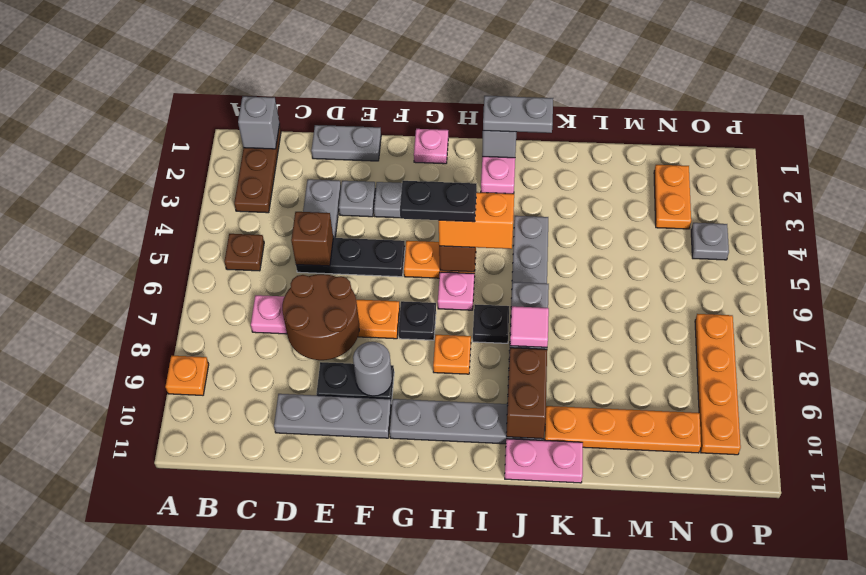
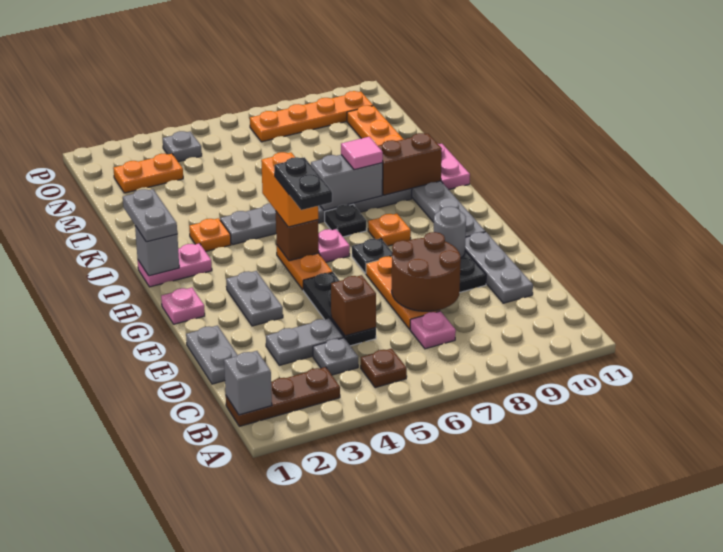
orange 1x1 plate [165,356,209,395] -> orange 1x1 plate moved to [189,218,231,252]
grey 1x1 plate [339,181,376,217] -> grey 1x1 plate moved to [313,338,358,375]

